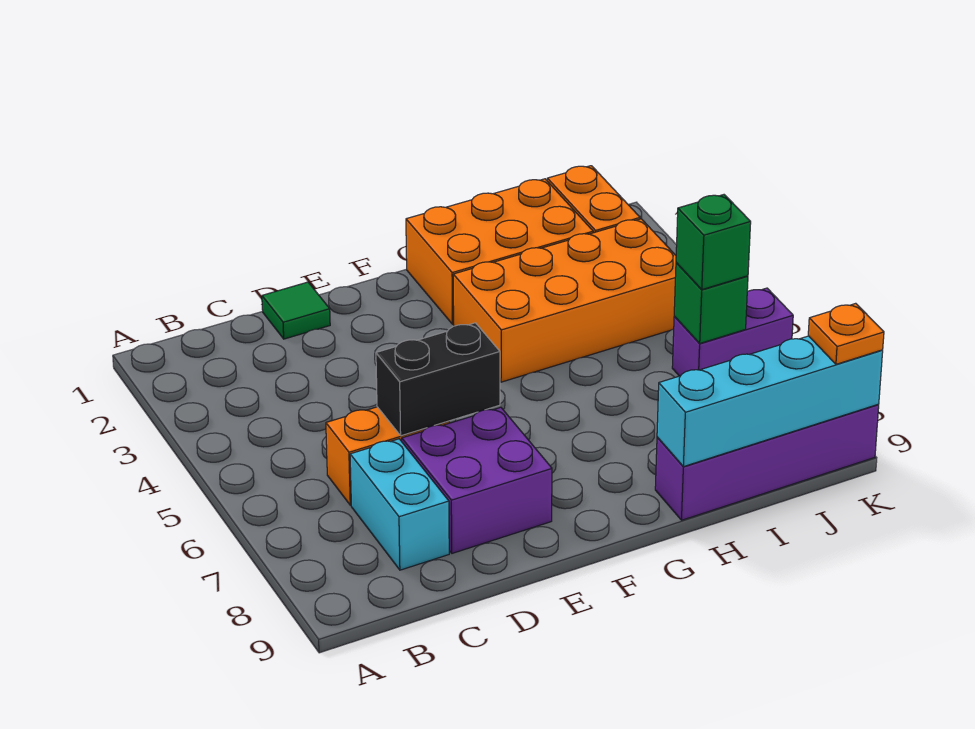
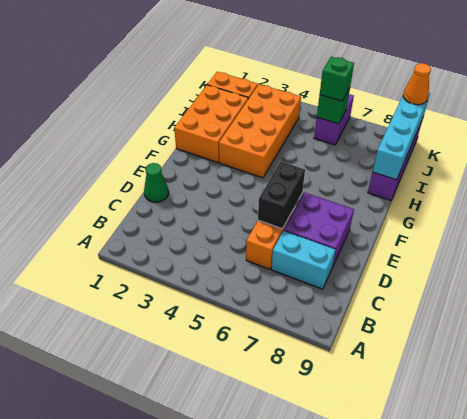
green 1x1 tile [262,282,330,339] -> green 1x1 cone [144,163,169,202]
orange 1x1 plate [808,303,884,364] -> orange 1x1 cone [403,63,431,105]

